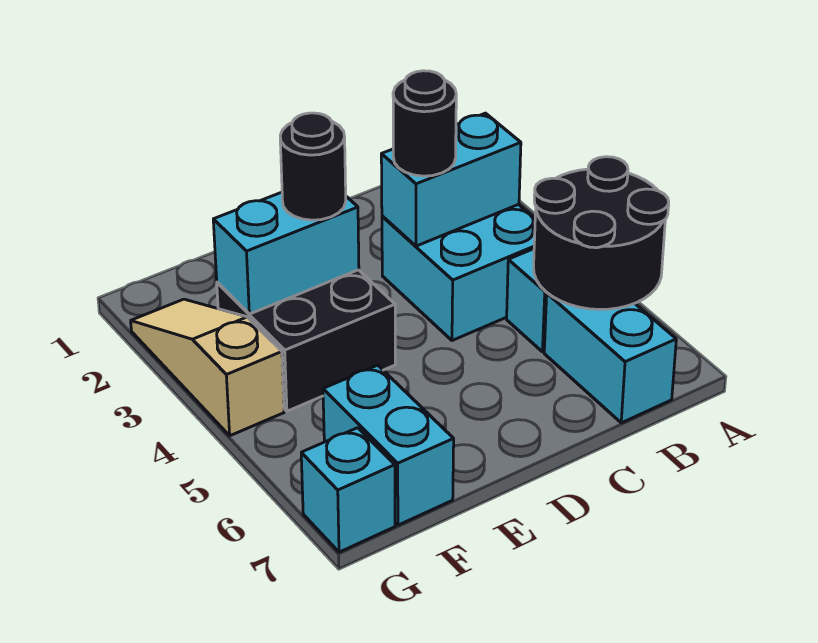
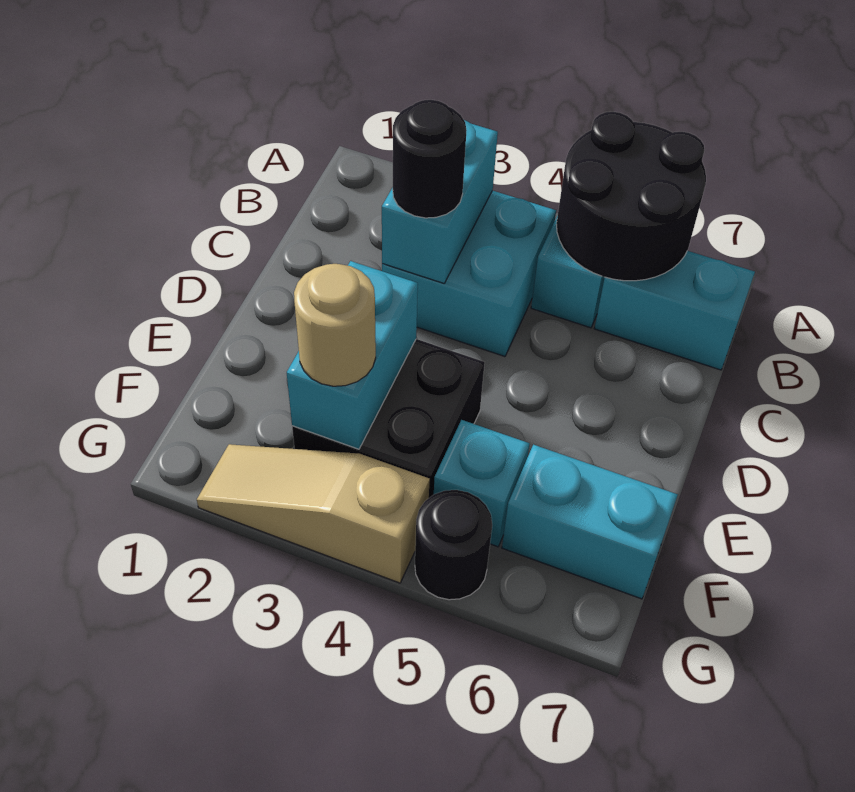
black 1x1 round brick [280,113,346,220] -> black 1x1 round brick moved to [415,490,492,600]
none -> tan 1x1 round brick [294,264,376,386]
cyan 1x1 brick [301,428,395,552] -> cyan 1x1 brick moved to [434,420,530,547]

